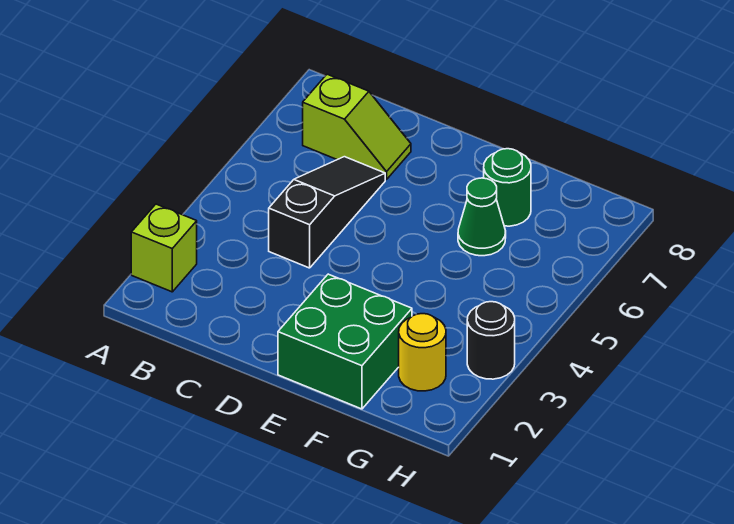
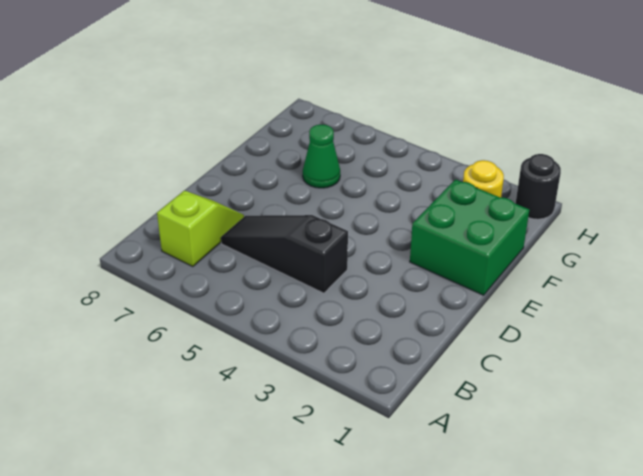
lime 1x1 brick [131,204,197,292] -> none
green 1x1 round brick [484,149,531,226] -> none
black 1x1 round brick [467,302,515,379] -> black 1x1 round brick moved to [516,154,561,219]

